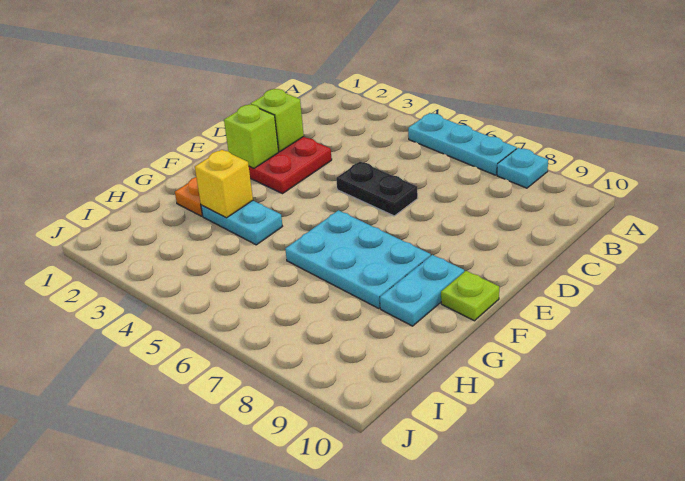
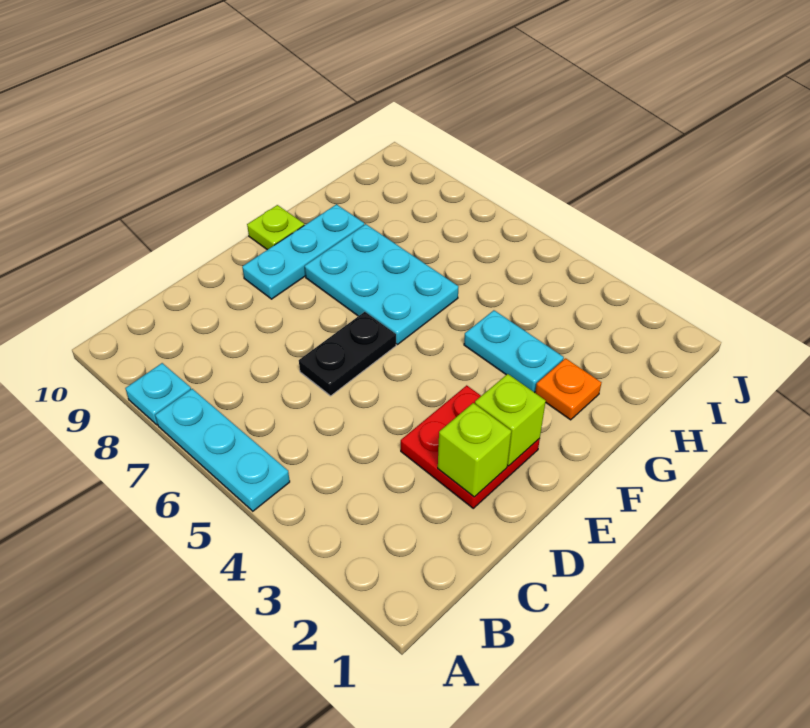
black 1x2 plate [336,162,418,216] -> black 1x2 plate turned to [299,312,396,396]
cyan 1x2 plate [380,255,465,326] -> cyan 1x3 plate [242,204,364,299]
yellow 1x1 brick [195,150,253,218] -> none

